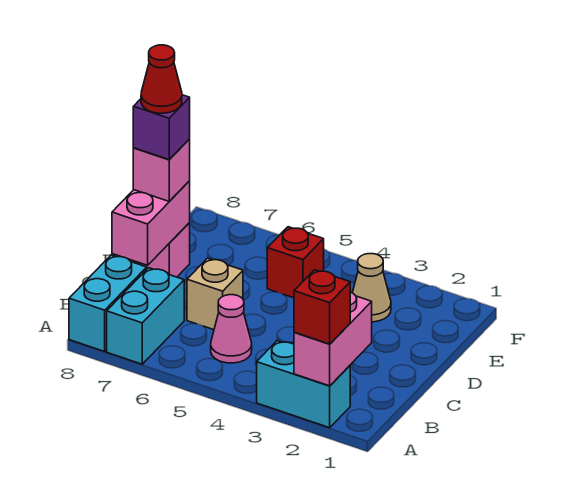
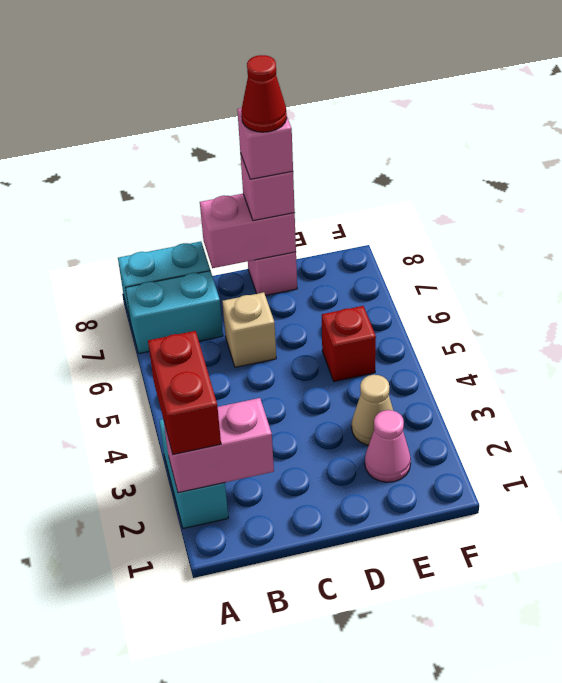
red 1x1 brick [294,270,350,344] -> red 1x2 brick [148,331,221,454]
pink 1x1 cone [211,295,252,363] -> pink 1x1 cone moved to [365,410,411,482]
purple 1x1 brick [133,95,190,160] -> pink 1x1 brick [237,108,293,179]

